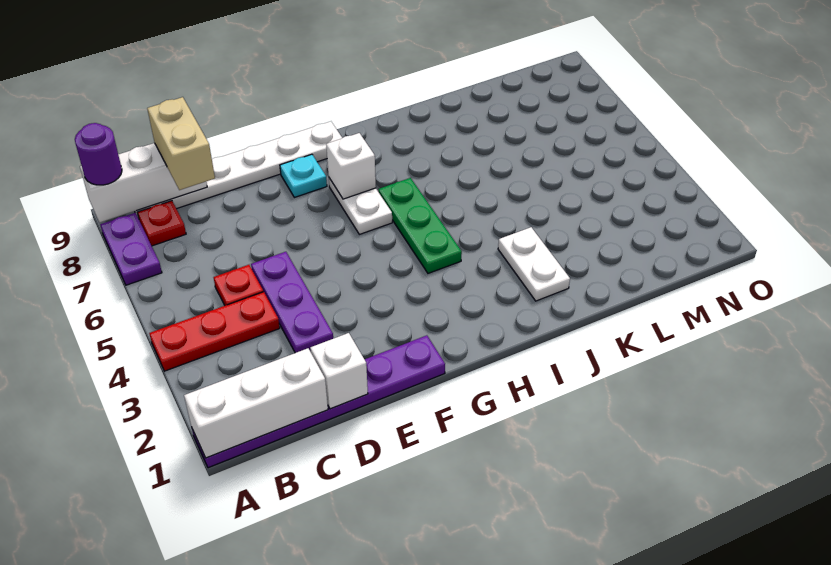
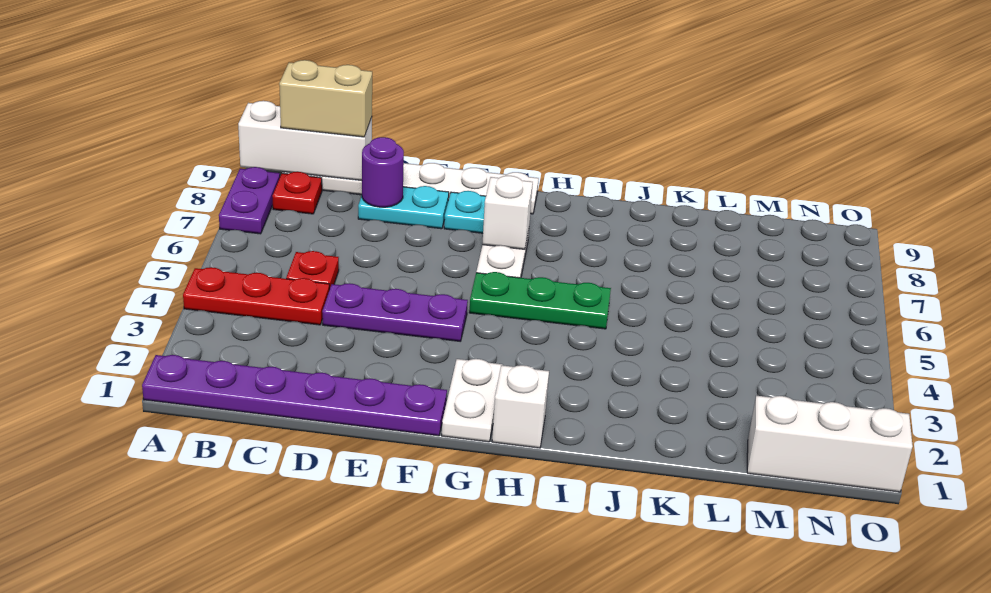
white 1x3 brick [184,348,328,458] -> white 1x3 brick moved to [747,396,913,492]
purple 1x1 round brick [75,123,122,185] -> purple 1x1 round brick moved to [362,137,404,207]
tan 1x2 brick [147,97,215,190] -> tan 1x2 brick turned to [279,60,372,137]
white 1x1 brick [310,333,368,409] -> white 1x1 brick moved to [492,365,549,448]
purple 1x3 plate [251,252,333,353] -> purple 1x3 plate turned to [322,283,468,341]
none -> cyan 1x2 plate [358,186,449,229]
green 1x3 plate [378,178,462,273] -> green 1x3 plate turned to [469,272,611,329]
white 1x2 plate [498,227,570,301] -> white 1x2 plate moved to [442,359,502,442]

